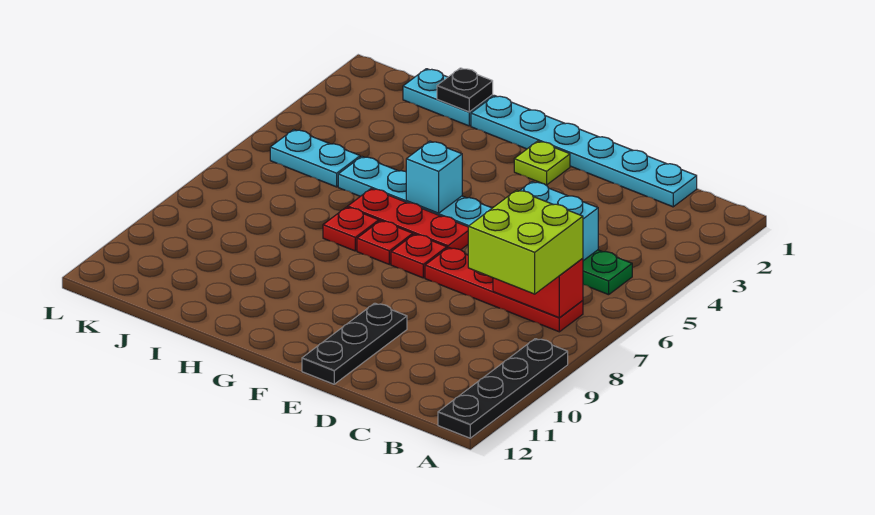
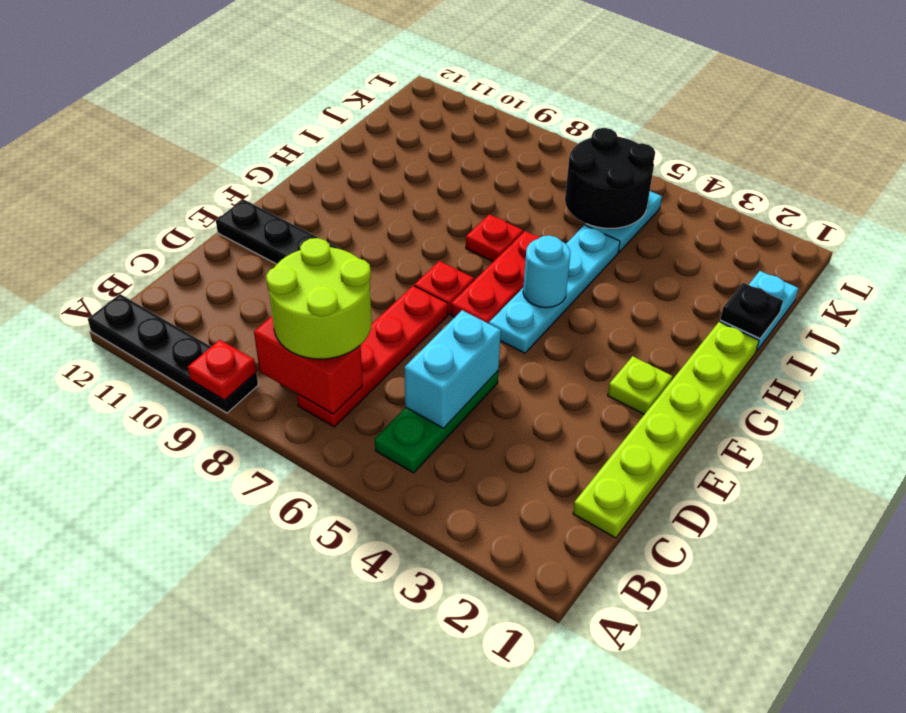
red 1x2 brick [493,258,583,318] -> red 1x2 brick turned to [254,316,363,414]
lime 2x2 brick [468,190,583,294] -> lime 2x2 round brick [266,238,372,359]
cyan 1x6 plate [471,96,697,207] -> lime 1x6 plate [573,322,759,538]
cyan 1x1 brick [406,141,462,213] -> cyan 1x1 round brick [523,236,571,308]
red 1x1 plate [357,221,413,264] -> red 1x1 plate moved to [188,340,256,400]
none -> black 2x2 round brick [565,128,655,228]

